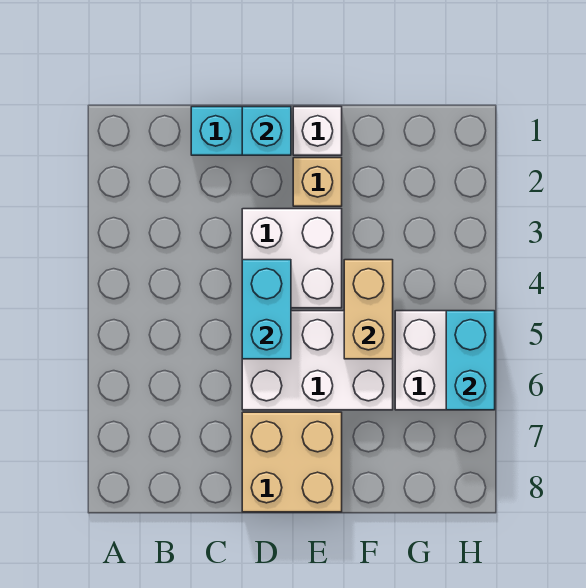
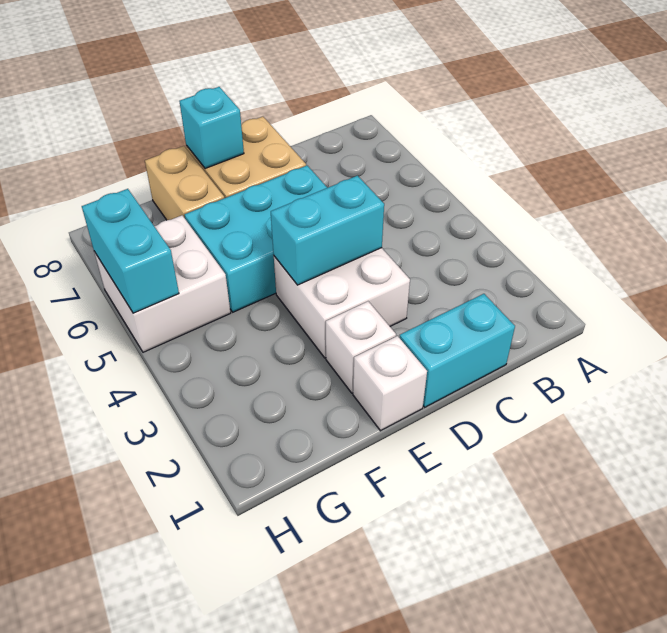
cyan 1x1 brick [242,107,291,155] -> cyan 1x1 brick moved to [179,87,244,169]
cyan 1x2 brick [242,260,291,359] -> cyan 1x2 brick turned to [271,176,384,285]
white 2x3 brick [242,311,393,410] -> cyan 2x3 brick [185,166,327,312]
tan 1x1 brick [293,158,342,206] -> white 1x1 brick [326,301,396,393]
tan 1x2 brick [344,260,393,359] -> tan 1x2 brick moved to [145,146,224,220]

